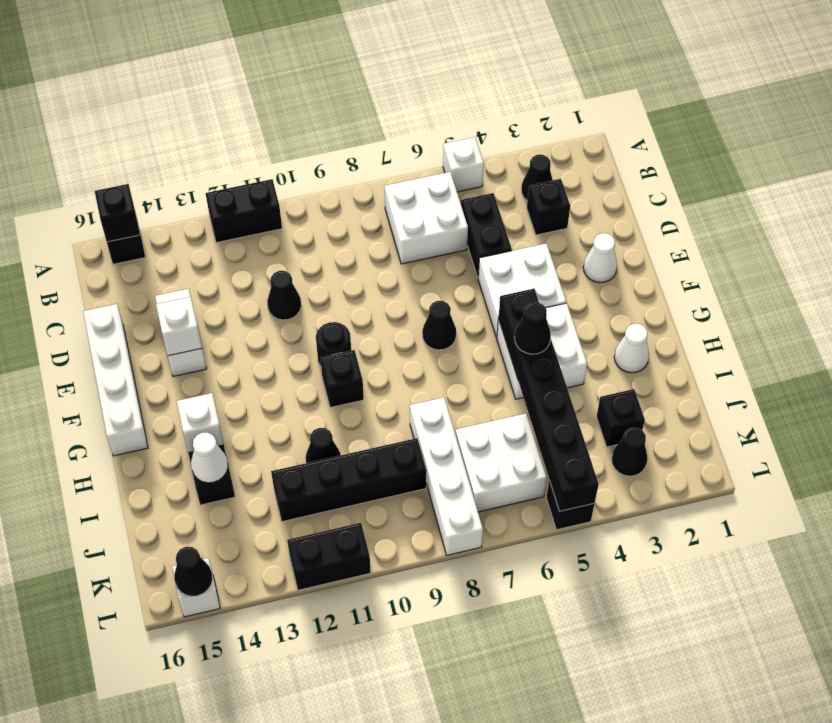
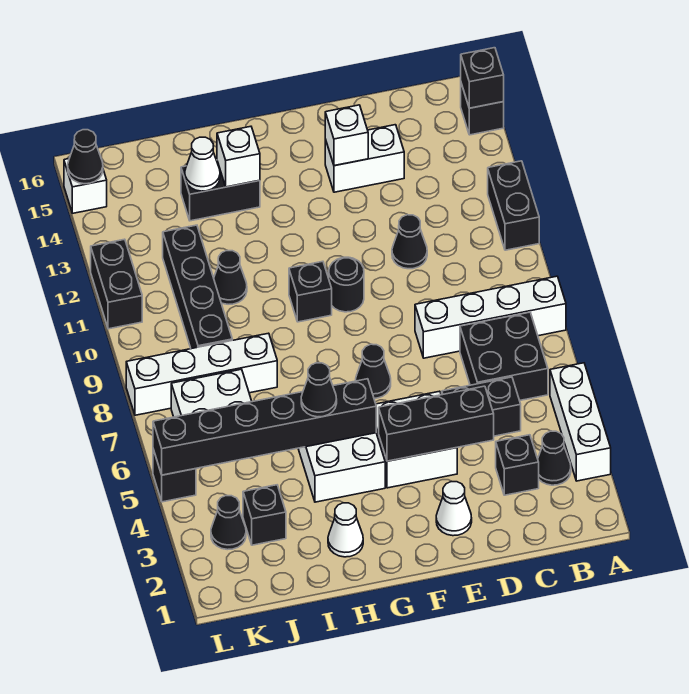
white 1x1 brick [443,137,484,192] -> white 1x3 brick [550,363,611,481]
white 2x2 brick [384,172,468,264] -> black 2x2 brick [460,312,548,401]
none -> black 1x3 brick [379,386,494,461]
white 1x4 brick [83,304,148,456] -> white 1x4 brick moved to [415,276,566,358]

